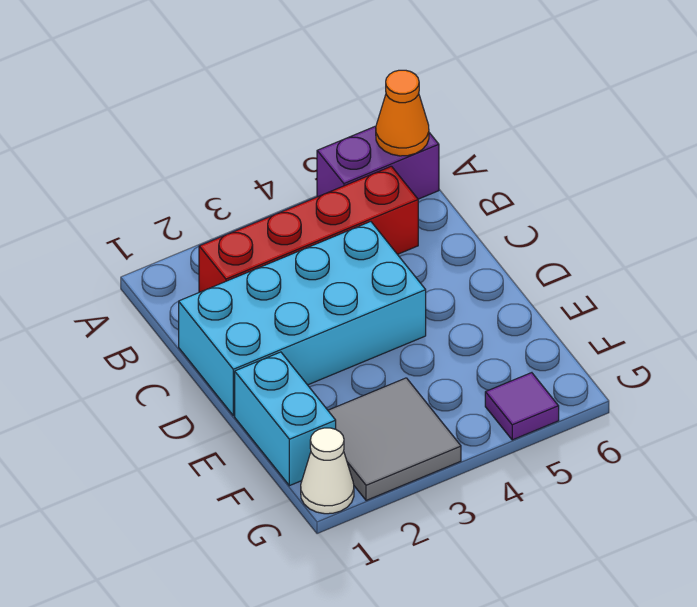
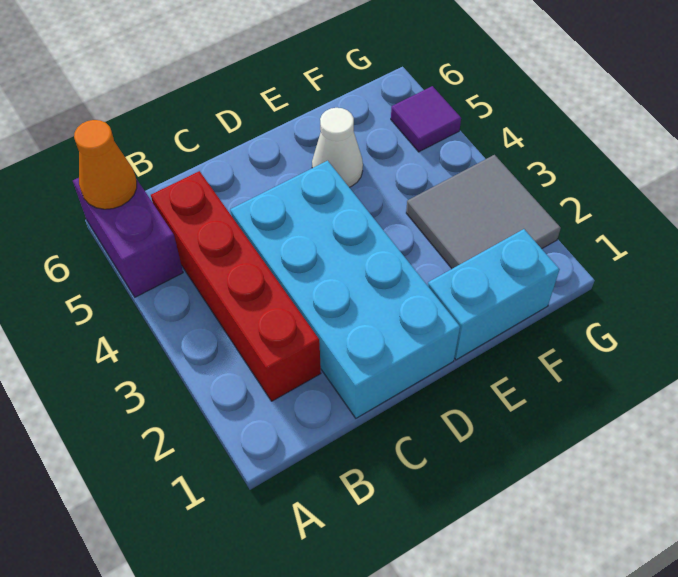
white 1x1 cone [301,428,354,514] -> white 1x1 cone moved to [312,108,363,187]

